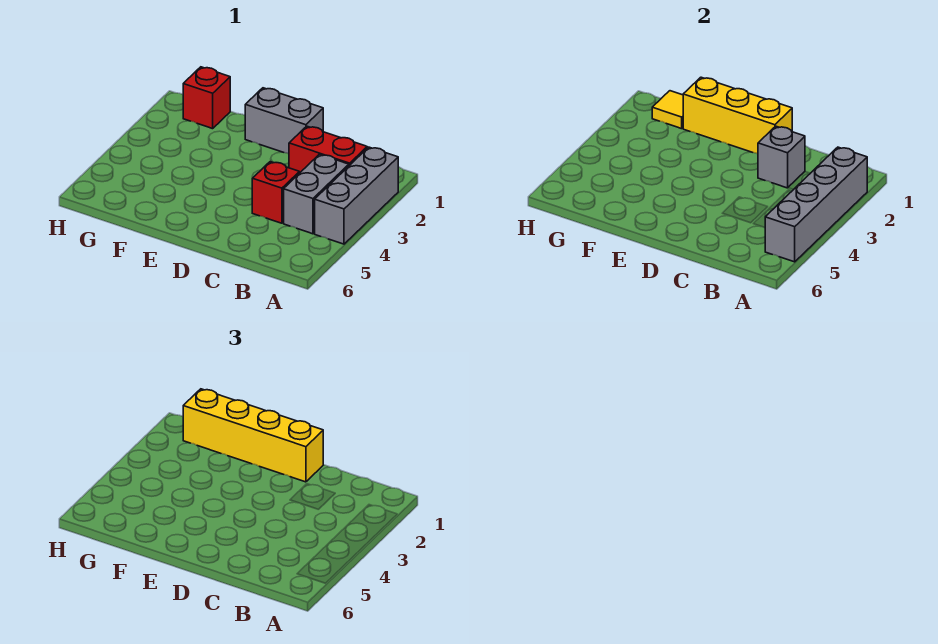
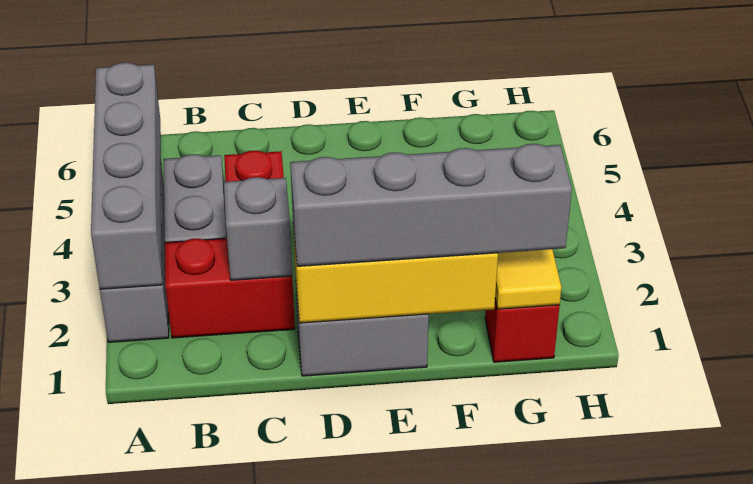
yellow 1x4 brick [183,389,323,482] -> grey 1x4 brick [290,144,572,266]

